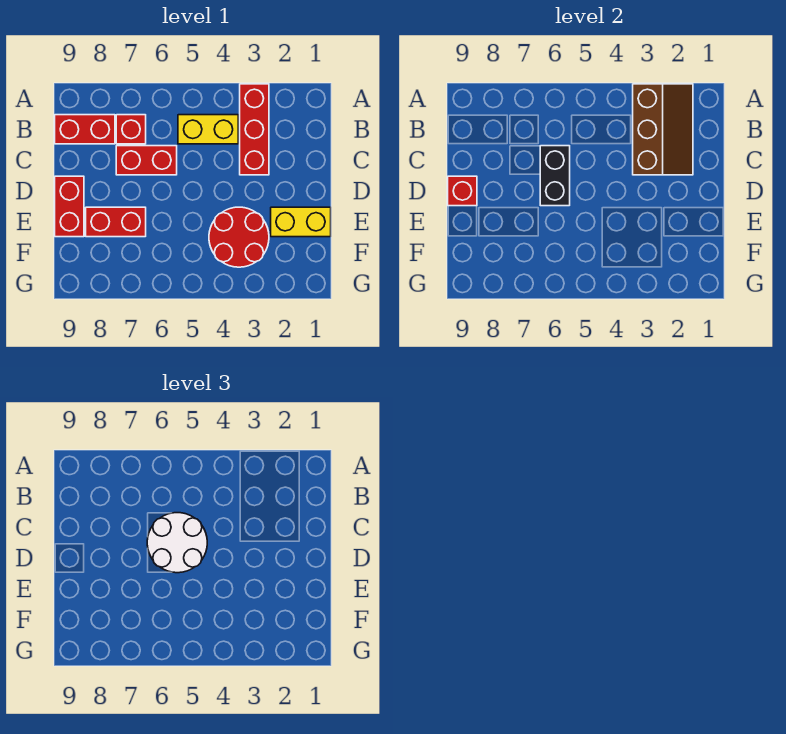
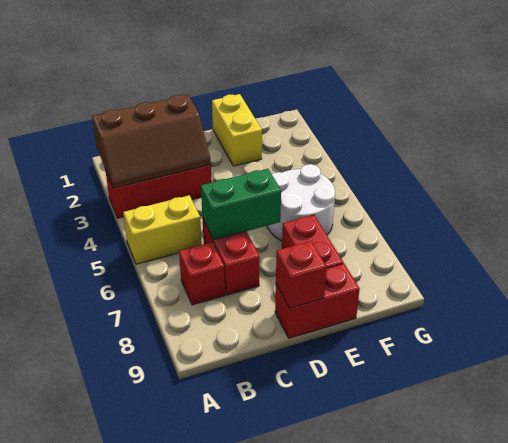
brown 2x3 slope [633,84,693,175] -> brown 2x3 slope turned to [92,95,211,188]
yellow 1x2 brick [178,115,238,144] -> yellow 1x2 brick turned to [123,195,202,264]
red 1x2 brick [55,115,115,144] -> none
white 2x2 round brick [147,513,207,573] -> white 2x2 round brick moved to [267,164,335,241]
black 1x2 brick [540,146,570,206] -> green 1x2 brick [201,169,281,240]
red 2x2 round brick [209,207,269,267] -> none

